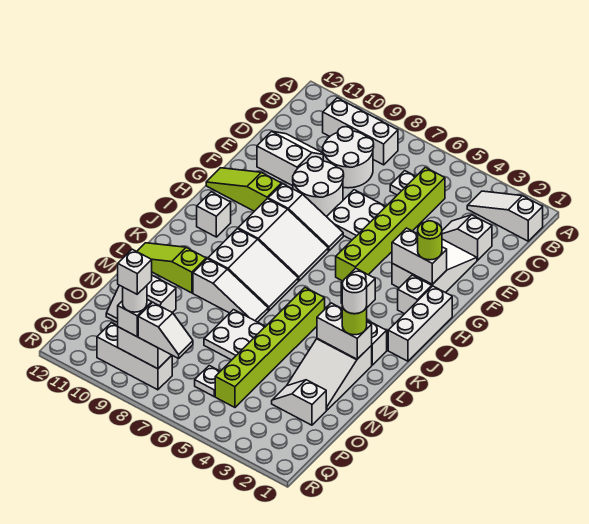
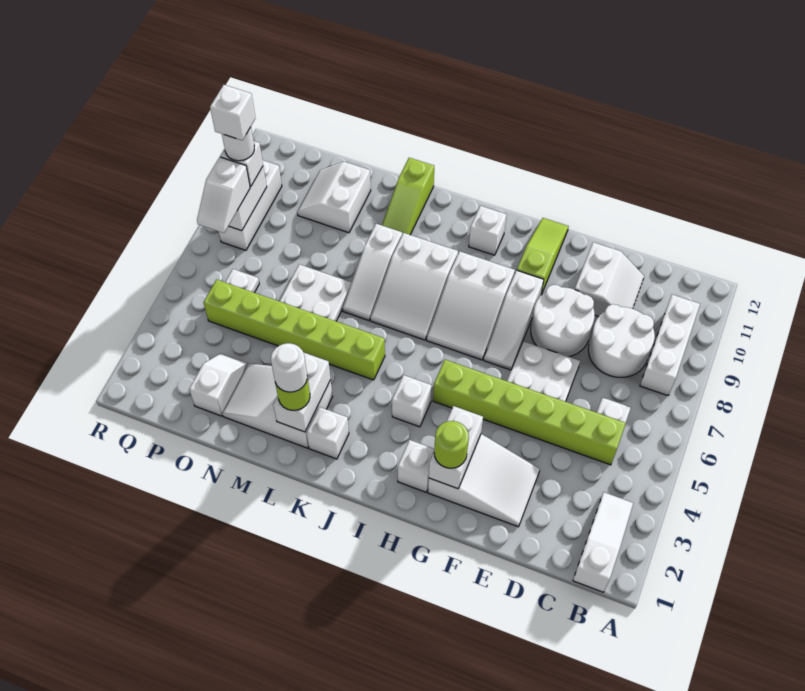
white 1x2 slope [442,215,492,260] -> none
white 1x3 brick [388,286,452,361] -> none
lime 1x3 slope [137,243,206,293] -> lime 1x3 slope turned to [382,158,434,235]

